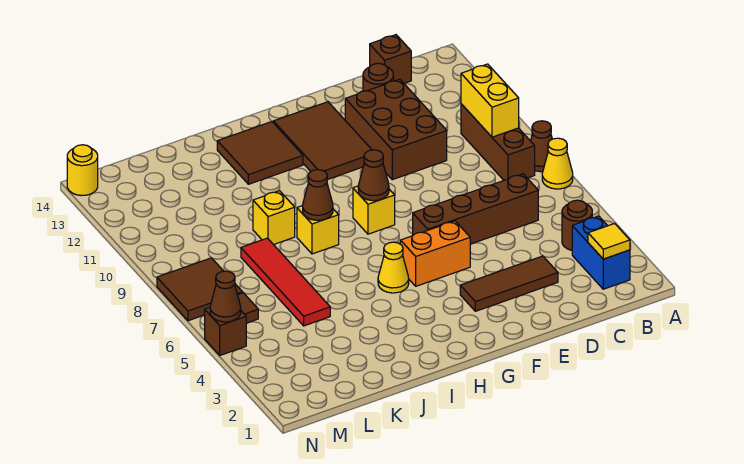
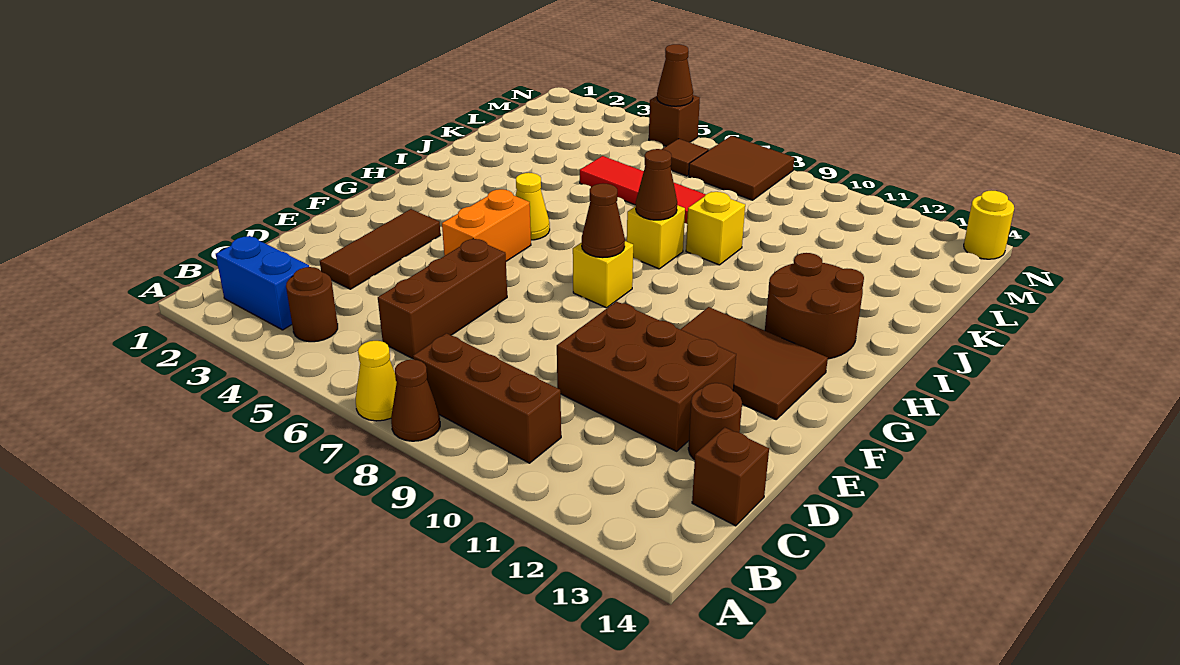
yellow 1x1 tile [588,223,630,259] -> none
yellow 1x2 brick [461,64,519,137] -> none
brown 1x4 brick [413,174,538,244] -> brown 1x3 brick [378,239,507,359]
brown 2x2 tile [217,122,303,184] -> brown 2x2 round brick [765,253,864,359]

